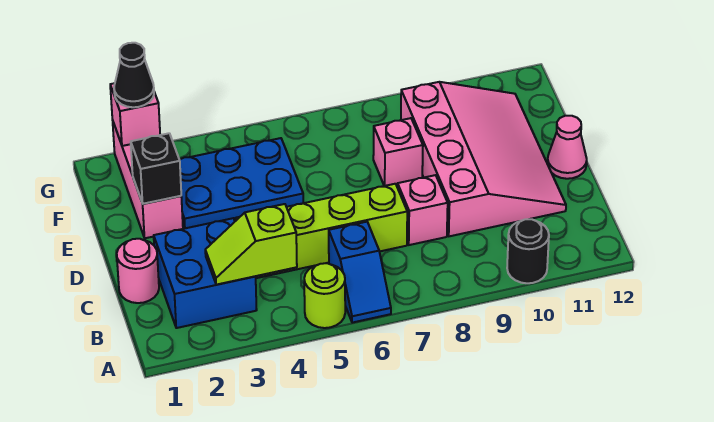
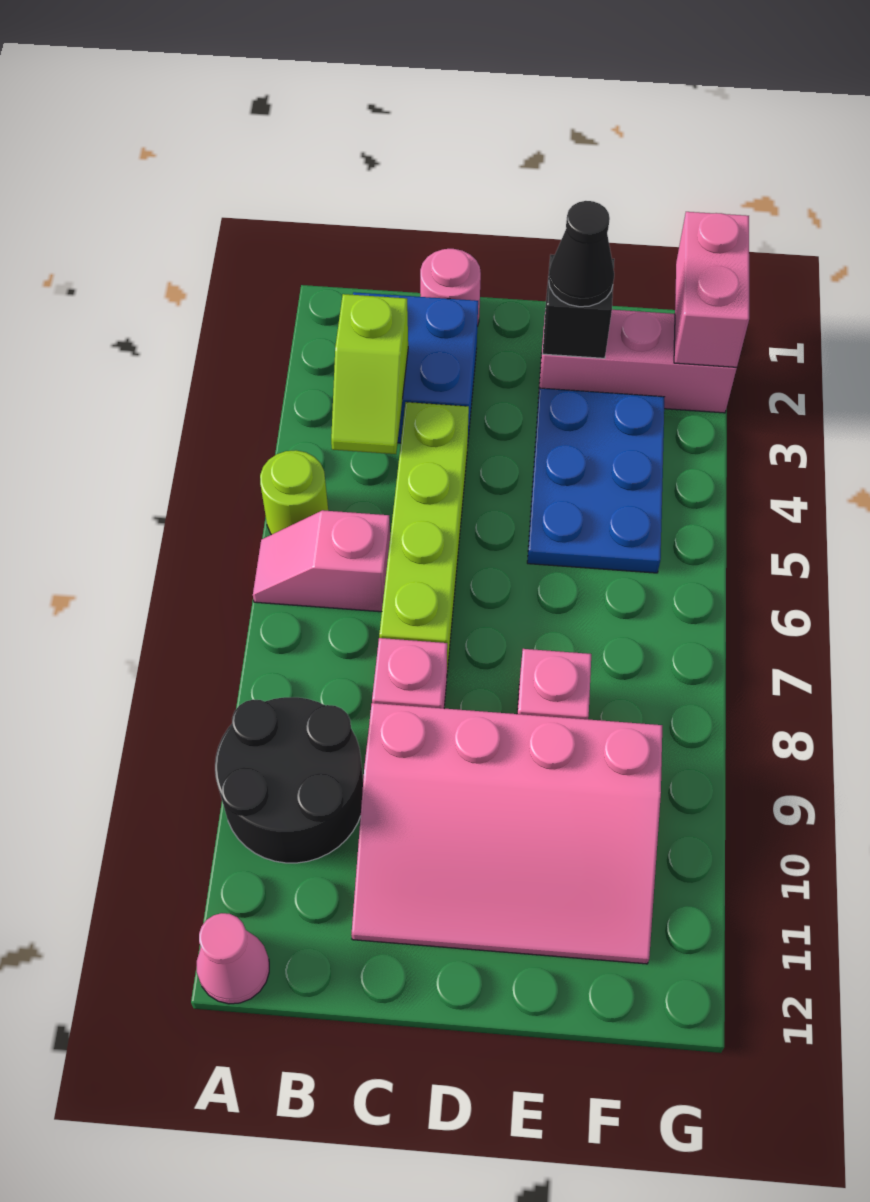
blue 1x2 slope [329,222,391,323] -> pink 1x2 slope [253,510,390,612]
black 1x1 round brick [507,219,549,283] -> black 2x2 round brick [215,697,363,863]
lime 1x2 slope [205,204,297,285] -> lime 1x2 slope turned to [331,294,408,454]
pink 1x1 cone [547,116,587,179] -> pink 1x1 cone moved to [197,913,269,1004]
pink 1x1 brick [110,83,160,146] -> pink 1x2 brick [674,212,749,367]
black 1x1 cone [114,43,154,107] -> black 1x1 cone moved to [549,201,614,307]

